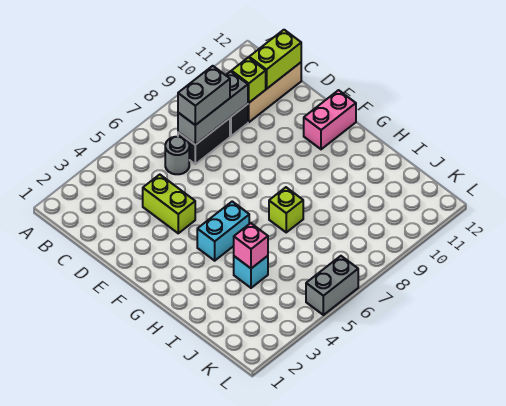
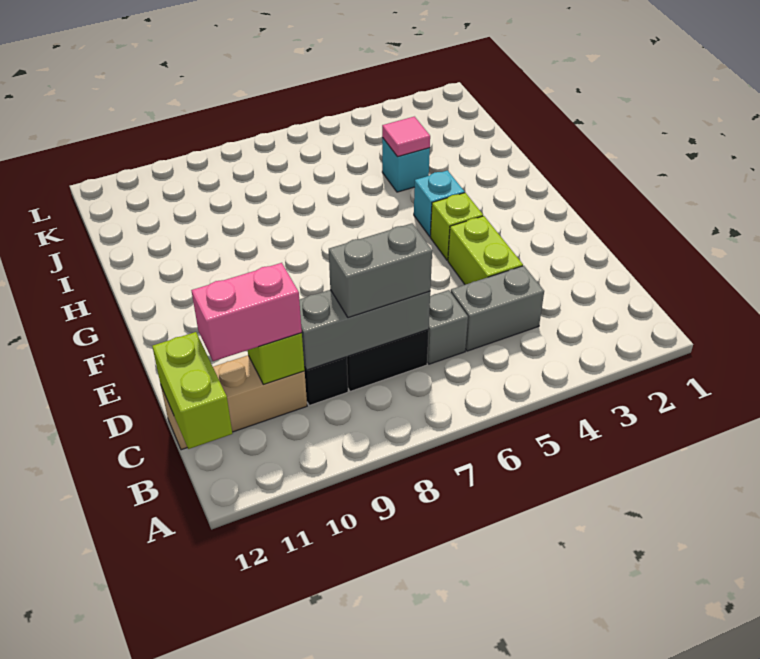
grey 1x1 round brick [165,137,189,174] -> grey 1x1 brick [427,290,468,364]
lime 1x2 brick [249,30,301,89] -> lime 1x2 brick turned to [152,332,232,449]
pink 1x2 brick [304,90,356,149] -> pink 1x2 brick moved to [191,263,302,361]
cyan 1x2 brick [197,202,249,261] -> cyan 1x1 brick [414,170,465,237]
lime 1x1 brick [269,187,303,232] -> lime 1x1 brick moved to [430,193,483,260]
pink 1x1 brick [234,223,268,268] -> pink 1x1 tile [382,117,430,157]
grey 1x2 brick [306,256,358,315] -> grey 1x2 brick moved to [451,266,544,351]

